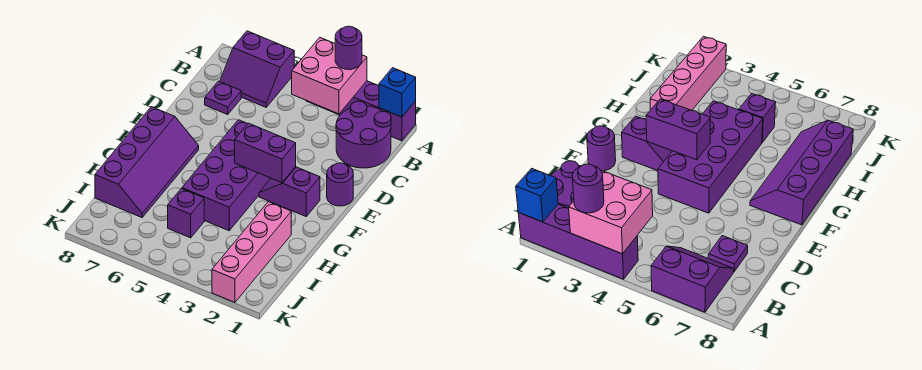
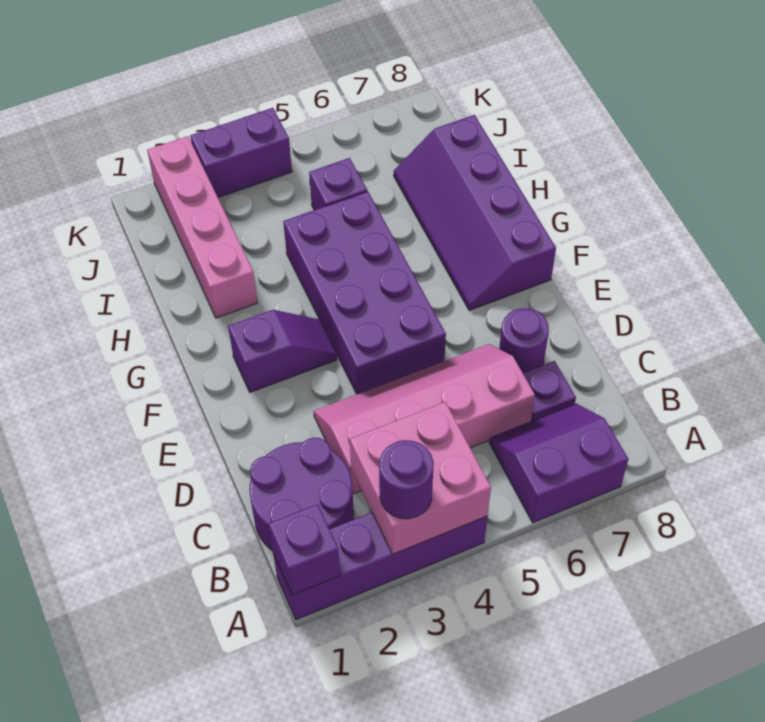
blue 1x1 brick [379,68,416,117] -> purple 1x1 brick [269,504,340,595]
none -> pink 2x4 slope [314,344,535,494]
purple 1x1 round brick [327,163,353,206] -> purple 1x1 round brick moved to [499,308,549,373]
purple 1x2 brick [235,123,296,183] -> purple 1x2 brick moved to [190,108,292,197]

